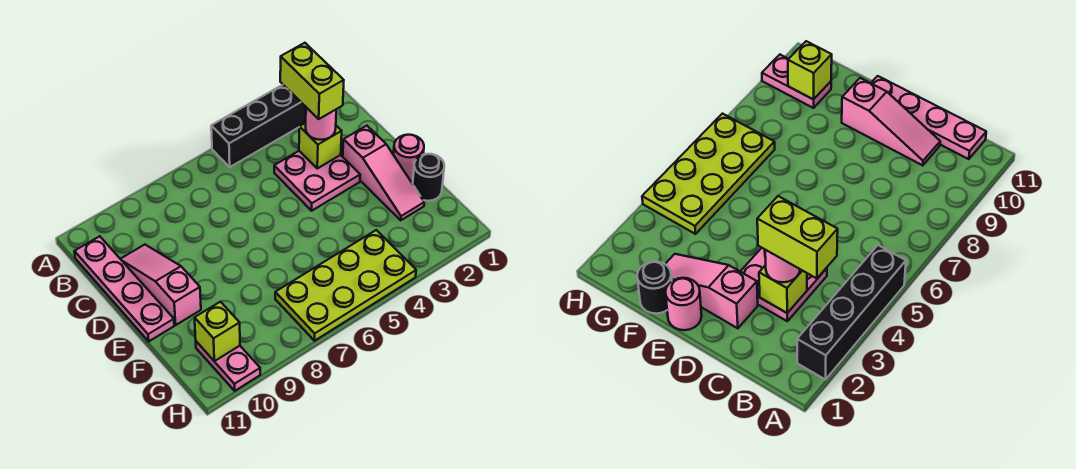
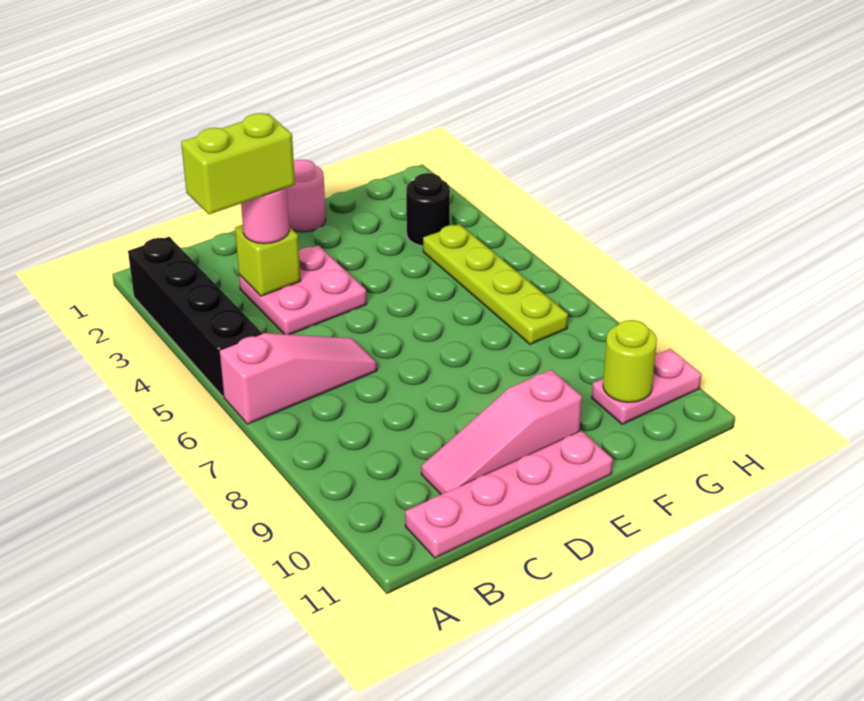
pink 1x3 slope [343,126,424,220] -> pink 1x3 slope moved to [219,333,377,424]
black 1x1 round brick [413,154,444,201] -> black 1x1 round brick moved to [406,173,450,246]
lime 2x4 plate [275,230,416,341] -> lime 1x4 plate [423,224,568,344]
lime 1x1 brick [195,302,240,361] -> lime 1x1 round brick [603,320,657,402]

